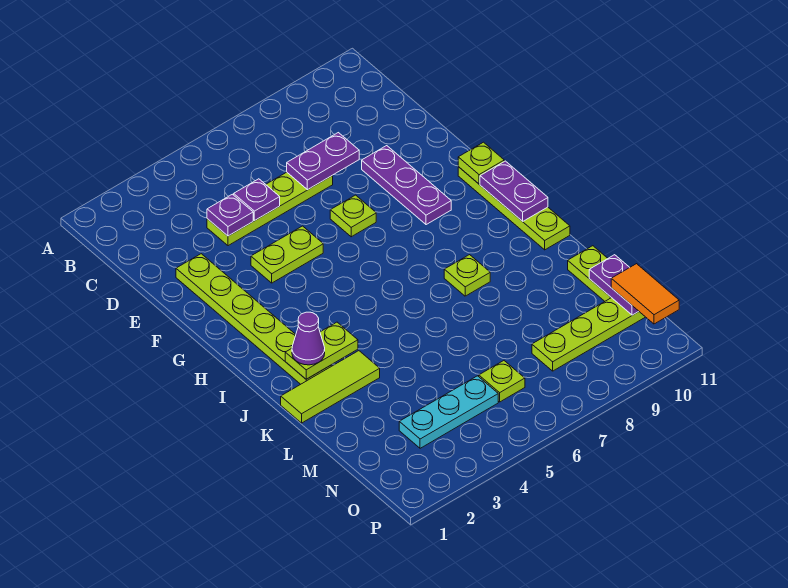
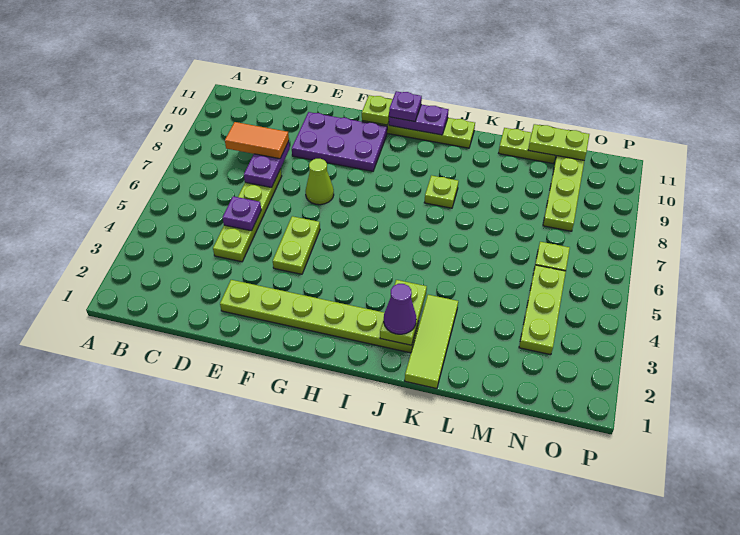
purple 1x1 plate [207,194,253,236] -> purple 1x1 plate moved to [389,91,422,121]
purple 1x3 plate [362,146,451,225] -> purple 2x3 plate [292,112,387,171]
lime 1x1 plate [330,195,376,237] -> lime 1x1 cone [306,159,334,205]
purple 1x2 plate [589,255,639,315] -> lime 1x2 plate [528,124,589,160]
cyan 1x3 plate [399,376,498,448] -> lime 1x3 plate [519,265,566,355]
orange 1x2 tile [611,264,679,324] -> orange 1x2 tile moved to [225,122,289,159]

